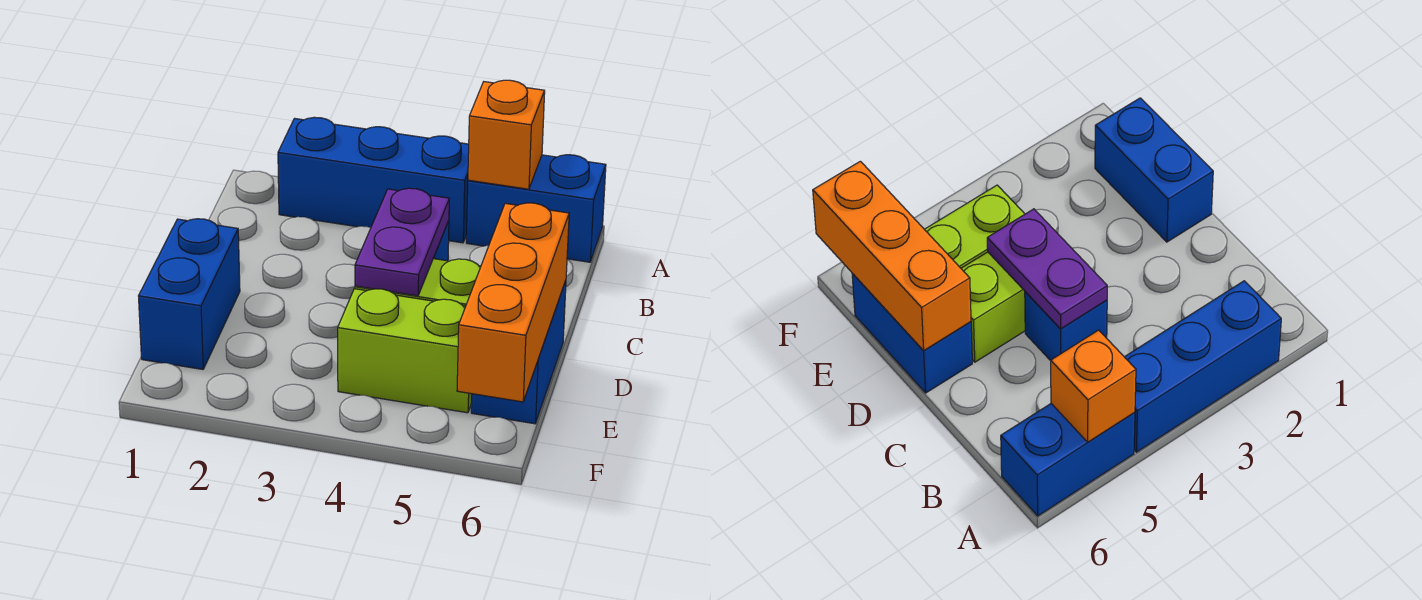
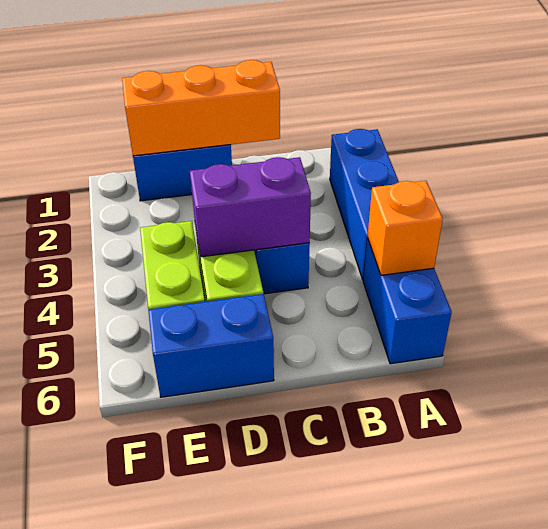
purple 1x2 plate [355,188,449,296] -> purple 1x2 brick [190,157,311,257]
orange 1x3 brick [457,203,569,402] -> orange 1x3 brick moved to [122,60,280,156]

